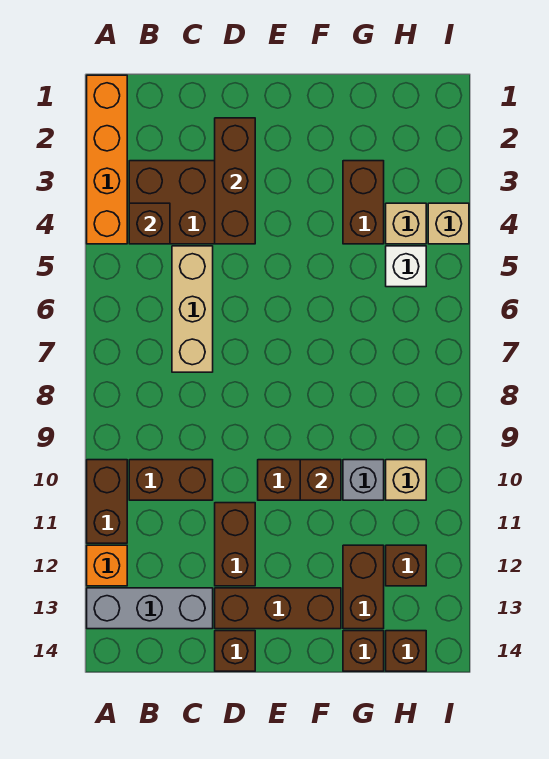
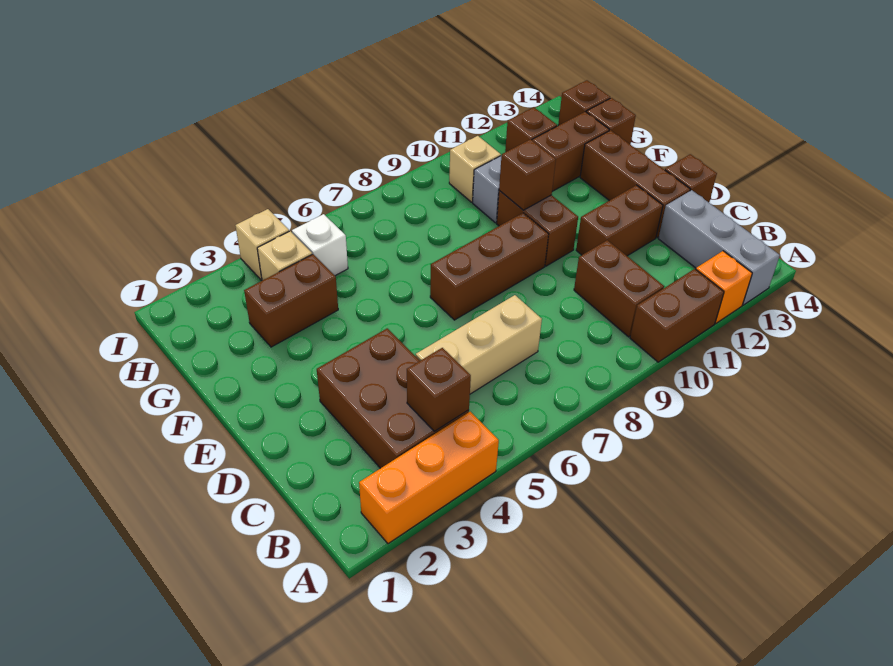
orange 1x4 brick [87,75,127,244] -> orange 1x3 brick [359,412,499,544]
brown 1x3 brick [215,118,255,244] -> brown 1x3 brick moved to [430,213,549,320]

